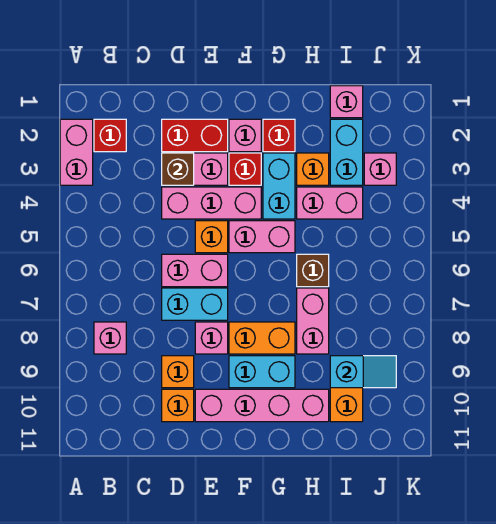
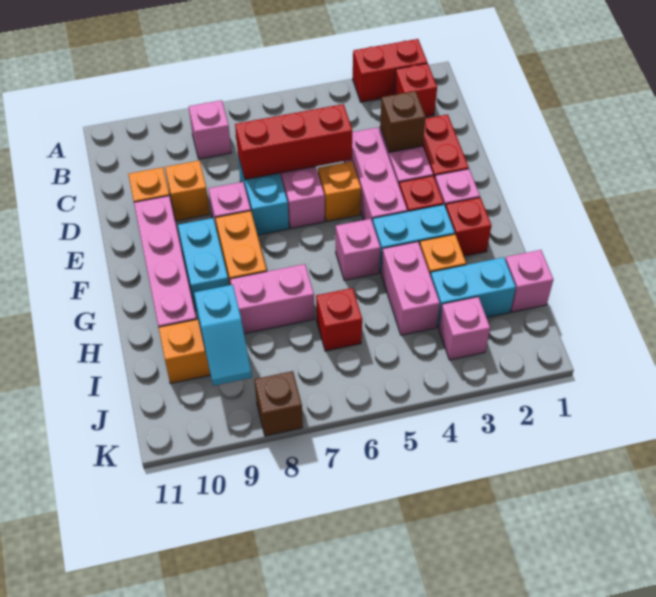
pink 1x2 brick [60,119,93,185] -> red 1x2 brick [353,39,427,102]
none -> red 1x3 brick [235,104,352,180]
pink 1x2 brick [229,221,295,253] -> pink 1x1 brick [336,219,380,280]
brown 1x1 brick [297,254,329,287] -> brown 1x1 brick moved to [254,371,303,436]
none -> red 1x1 brick [316,288,362,351]

